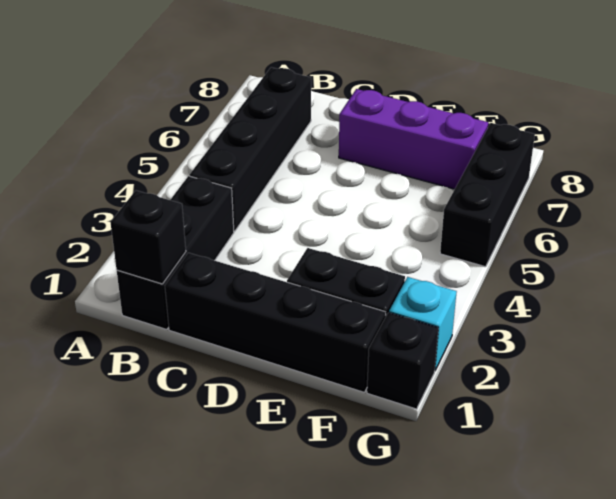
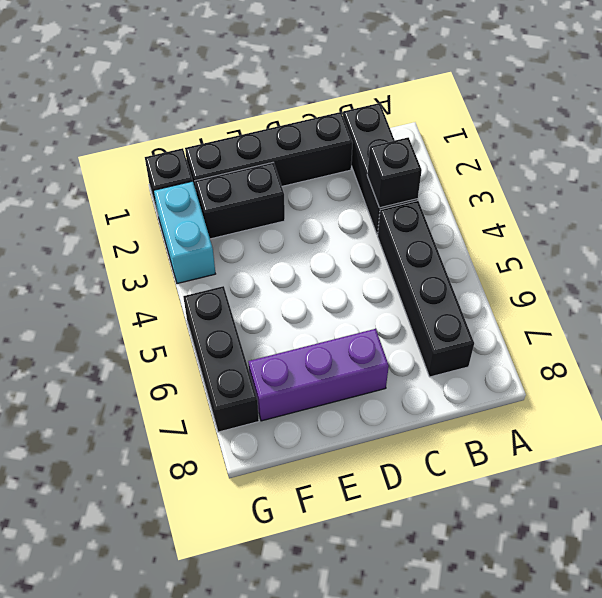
black 1x1 brick [110,191,186,284] -> black 1x1 brick moved to [367,137,422,208]
cyan 1x1 brick [389,277,457,370] -> cyan 1x2 brick [154,181,215,284]

